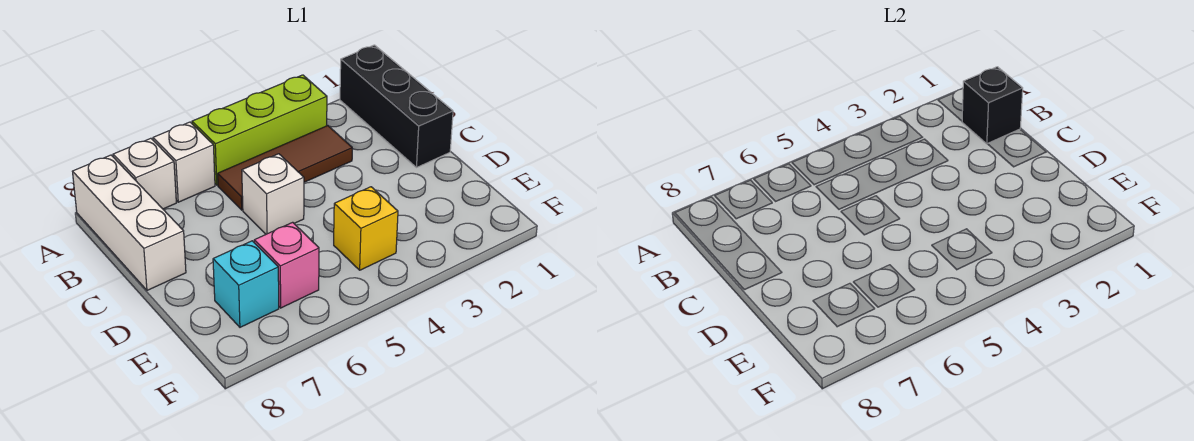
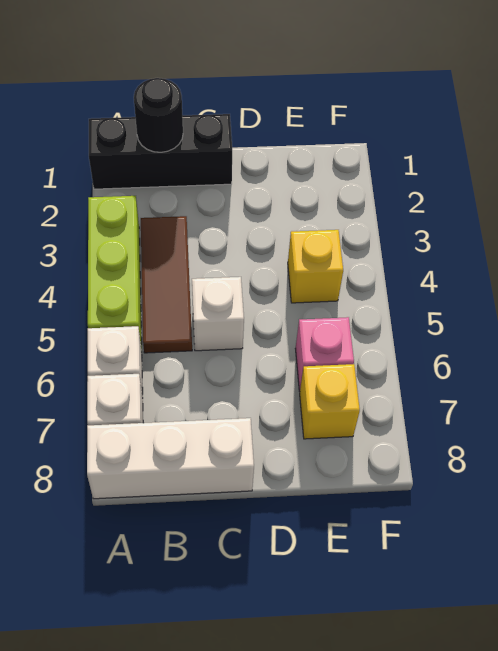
black 1x1 brick [962,67,1023,144] -> black 1x1 round brick [134,78,183,152]
cyan 1x1 brick [213,241,279,327] -> yellow 1x1 brick [300,364,360,439]

